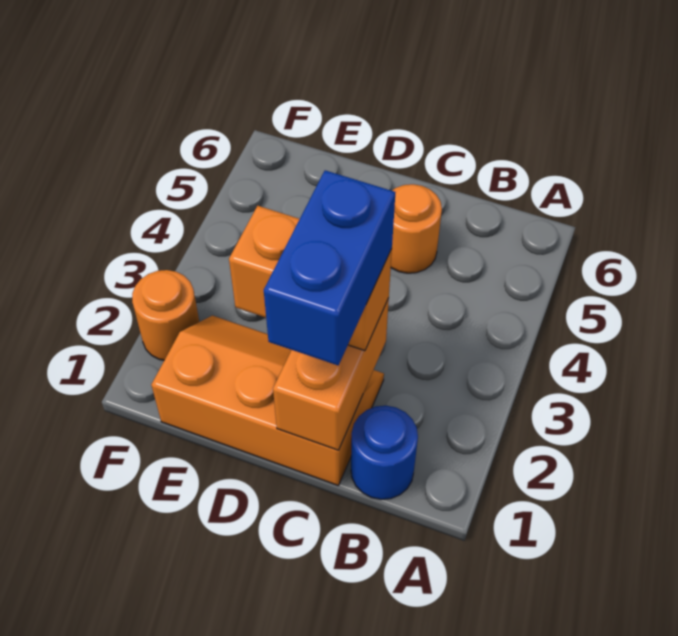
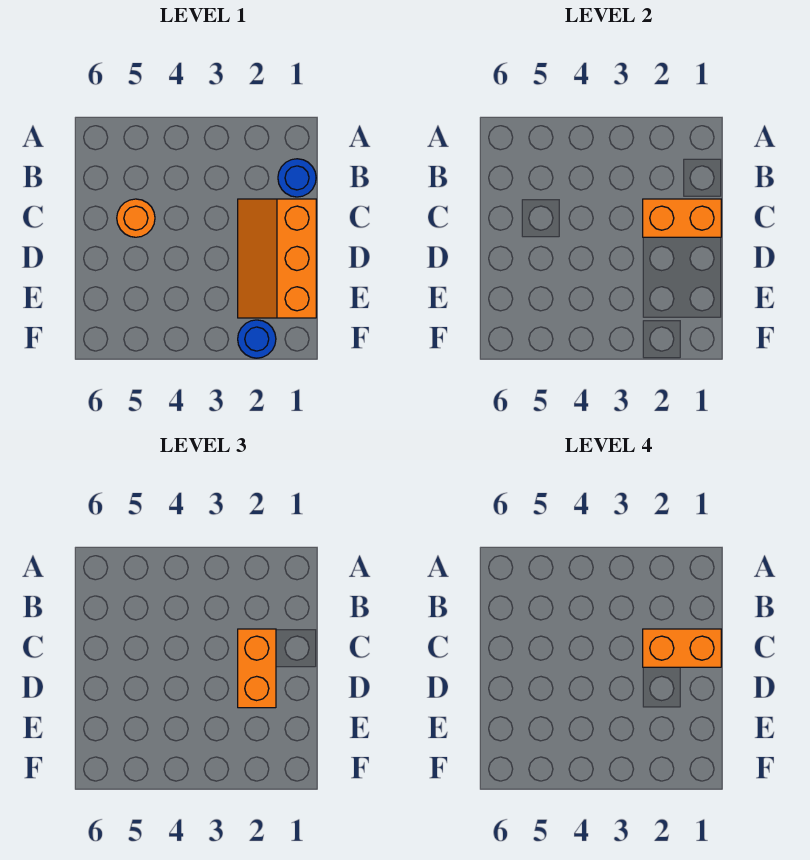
blue 1x2 brick [264,170,395,365] -> orange 1x2 brick [643,629,721,667]
orange 1x1 round brick [132,270,199,360] -> blue 1x1 round brick [238,320,276,358]

